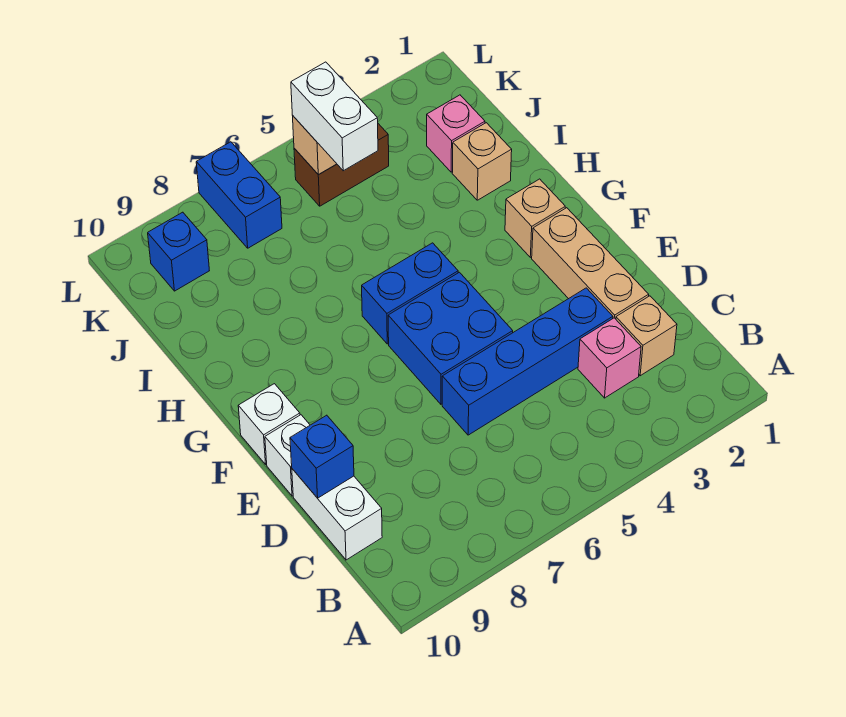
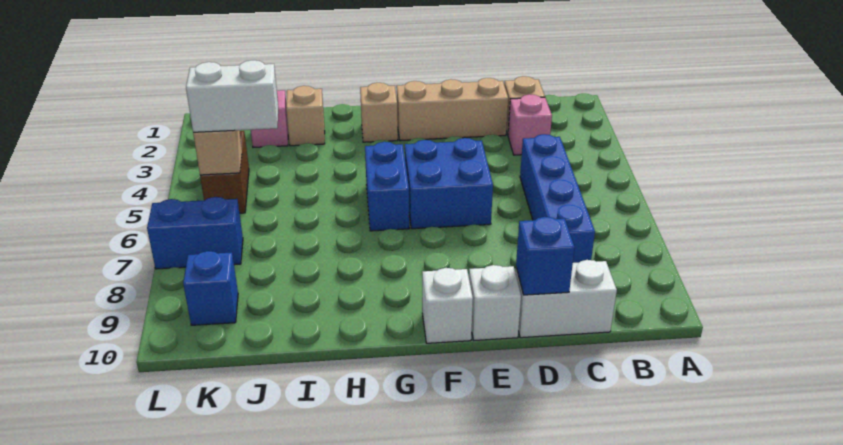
blue 1x4 brick [442,288,613,435] -> blue 1x4 brick moved to [520,134,595,263]

